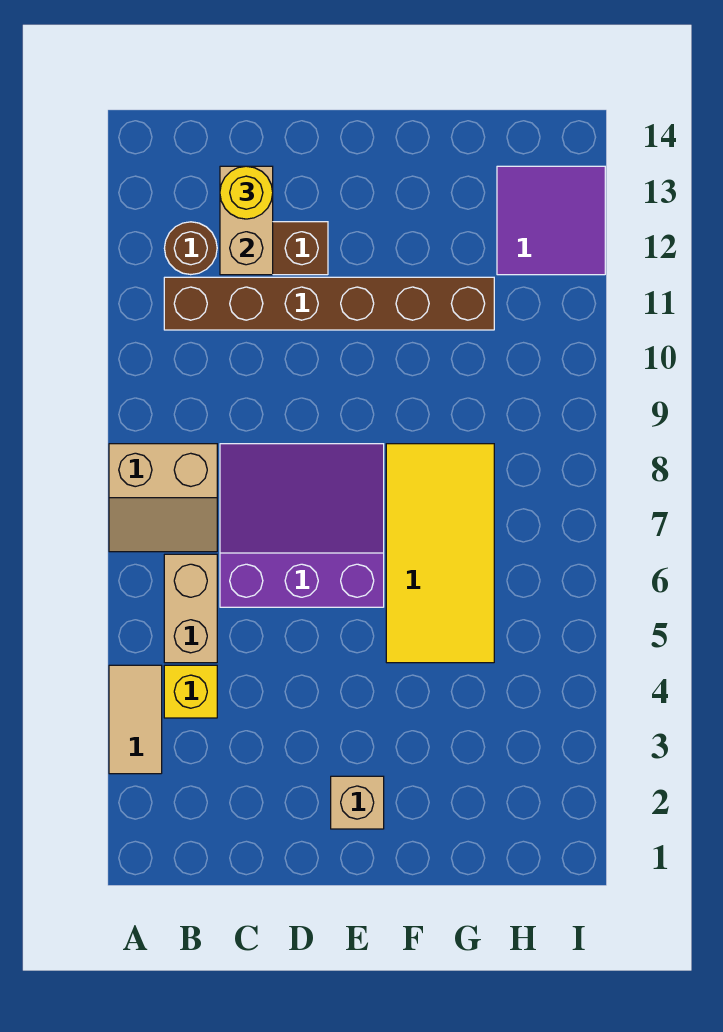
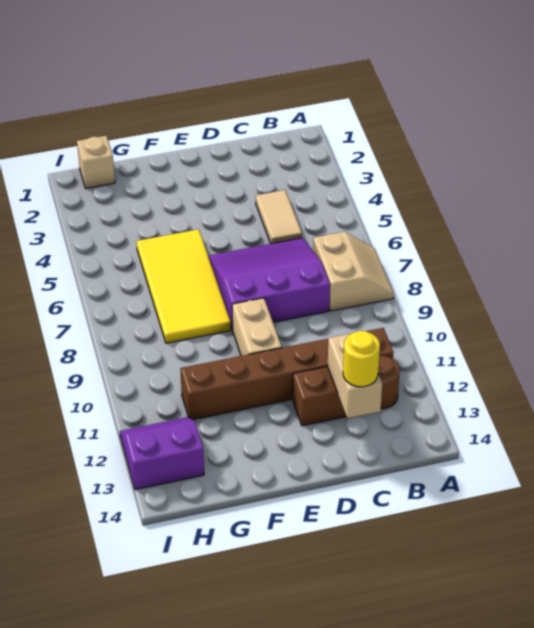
tan 1x2 tile [109,665,162,774] -> tan 1x2 tile moved to [256,190,302,244]
tan 2x2 slope [109,444,217,552] -> tan 2x2 slope turned to [313,232,394,311]
yellow 1x1 brick [164,665,217,718] -> none
tan 1x2 brick [164,554,217,663] -> tan 1x2 brick moved to [232,298,282,356]
purple 3x3 slope [220,444,384,607] -> purple 3x3 slope turned to [208,238,330,330]
tan 1x1 brick [331,776,384,829] -> tan 1x1 brick moved to [77,136,115,188]
purple 2x2 tile [497,166,605,275] -> purple 2x2 slope [120,417,204,490]

